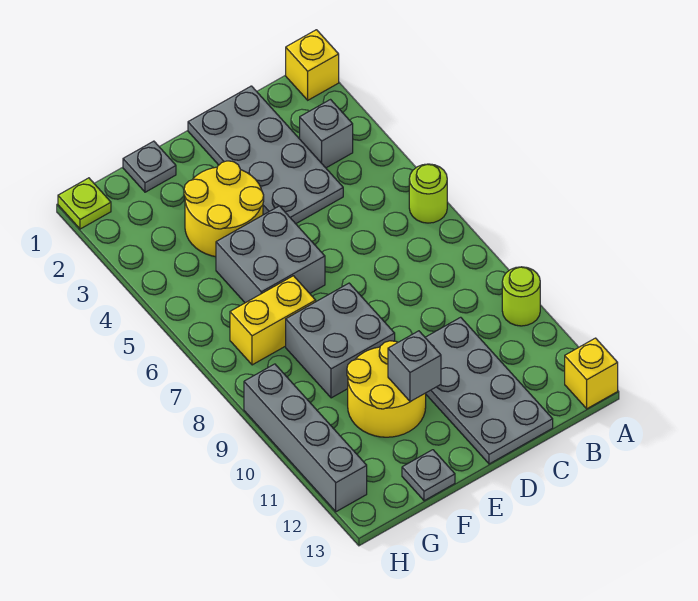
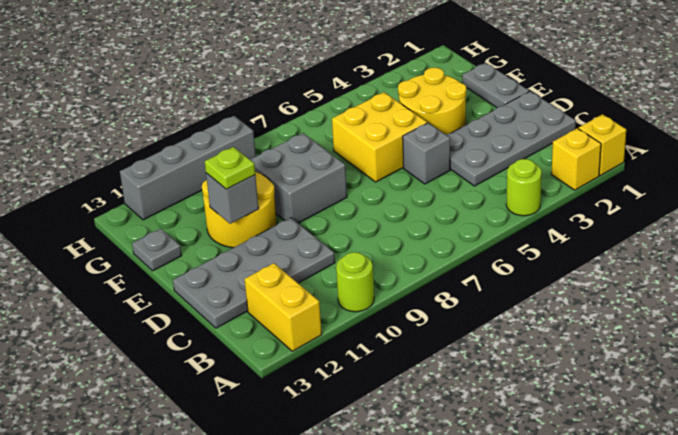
lime 1x1 round brick [409,164,447,223] -> lime 1x1 round brick moved to [506,159,542,216]
yellow 1x1 brick [565,338,618,409] -> yellow 1x1 brick moved to [551,128,601,190]
grey 1x1 brick [300,100,353,168] -> grey 1x1 brick moved to [403,123,450,184]
grey 2x2 brick [216,206,325,303] -> yellow 2x2 brick [332,92,427,182]
grey 1x1 plate [123,141,176,192] -> grey 1x2 plate [462,63,529,108]
yellow 1x2 brick [230,276,316,365] -> yellow 1x2 brick moved to [245,263,322,351]
lime 1x1 plate [58,178,111,229] -> lime 1x1 plate moved to [205,147,255,189]

